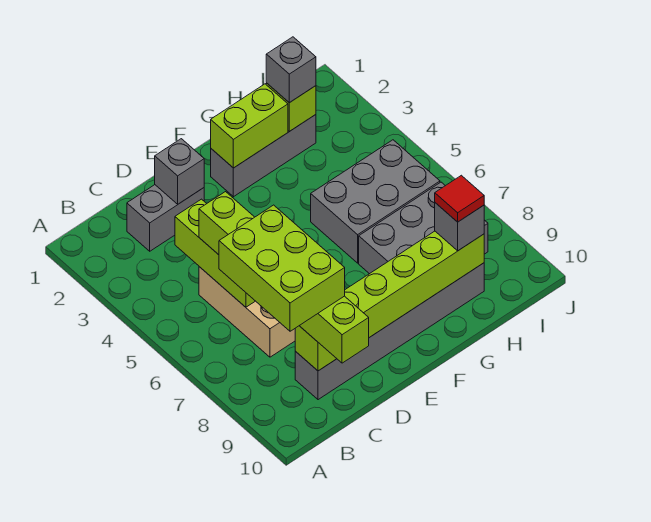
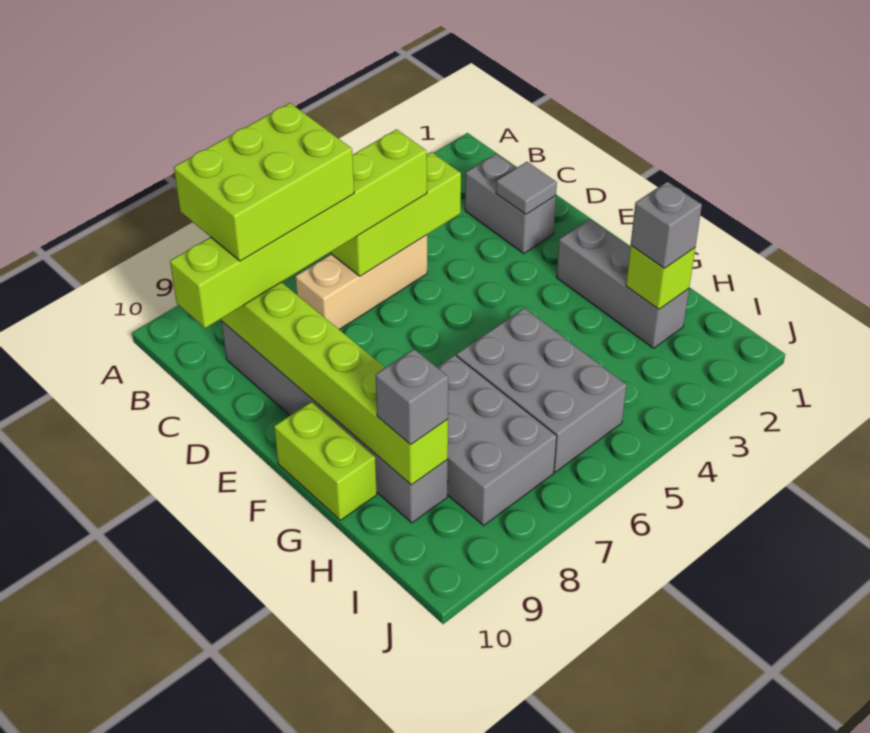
grey 1x1 brick [155,139,204,204] -> grey 1x1 tile [496,162,557,214]
lime 1x2 brick [211,84,288,168] -> lime 1x2 brick moved to [274,402,377,520]
red 1x1 tile [435,175,484,222] -> none

